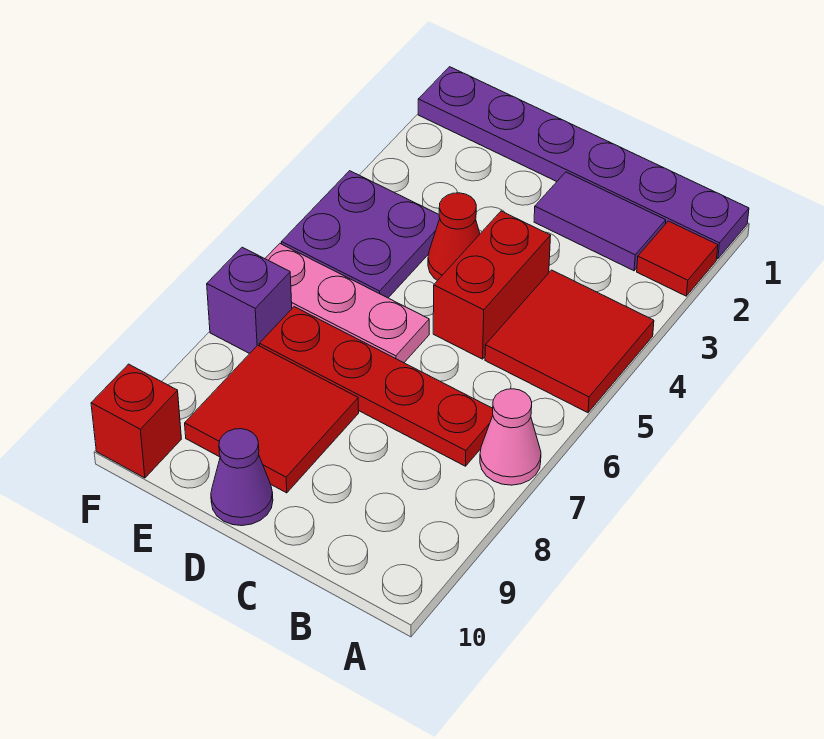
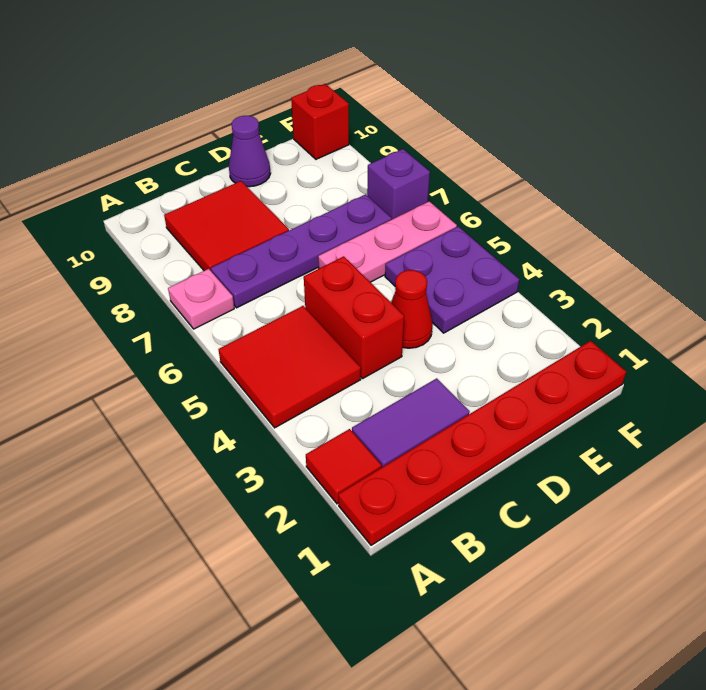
purple 1x6 plate [418,67,749,259] -> red 1x6 plate [338,341,626,545]
pink 1x1 cone [480,389,541,485] -> pink 1x1 plate [168,269,234,329]
red 1x4 plate [259,307,493,466] -> purple 1x4 plate [211,194,392,308]
red 2x2 tile [185,345,359,493] -> red 2x2 tile moved to [164,181,289,271]

